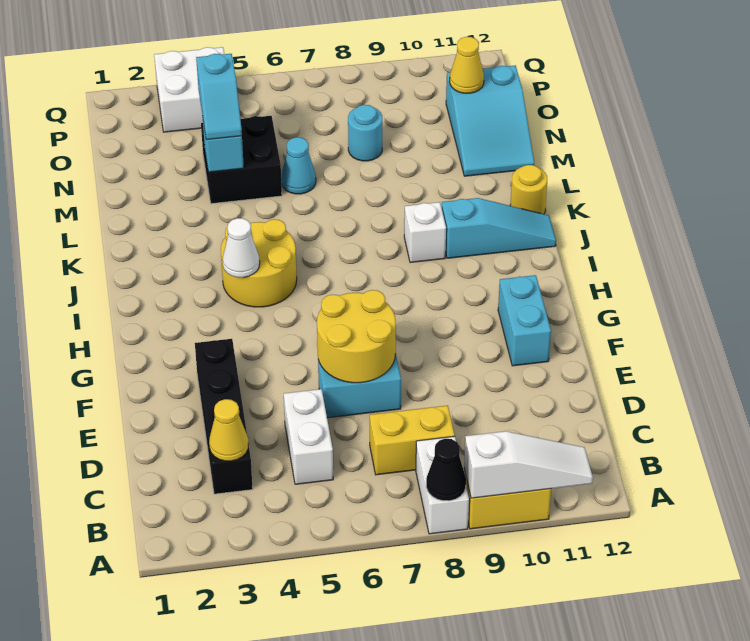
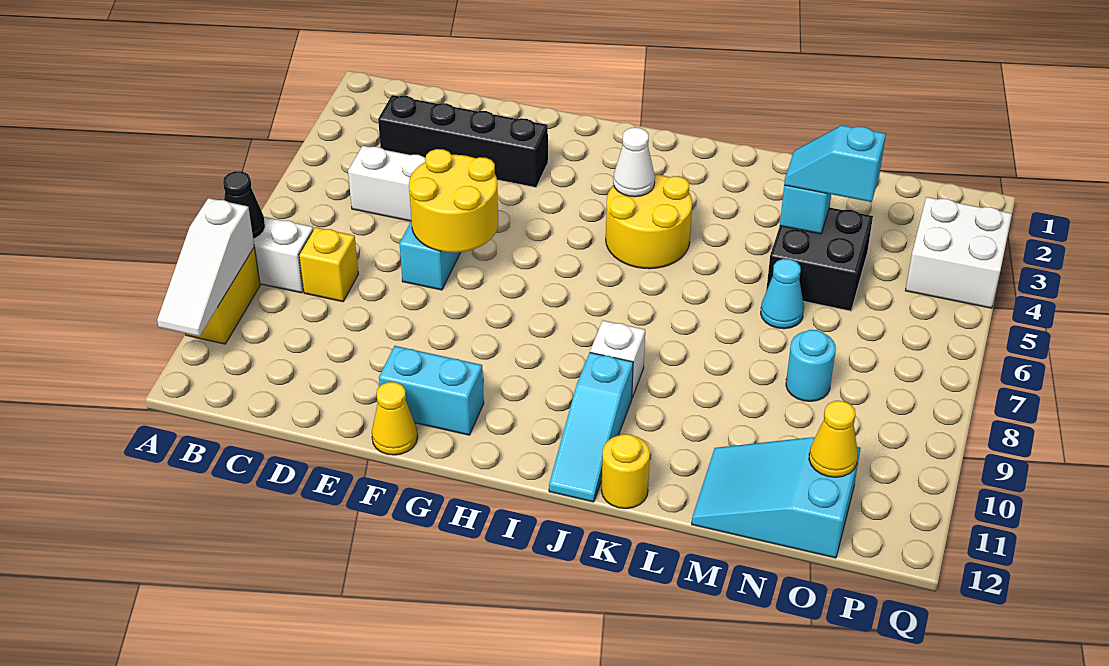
yellow 1x1 cone [209,399,249,461] -> yellow 1x1 cone moved to [372,382,418,455]
yellow 1x2 brick [370,405,455,475] -> yellow 1x1 brick [299,227,358,302]

